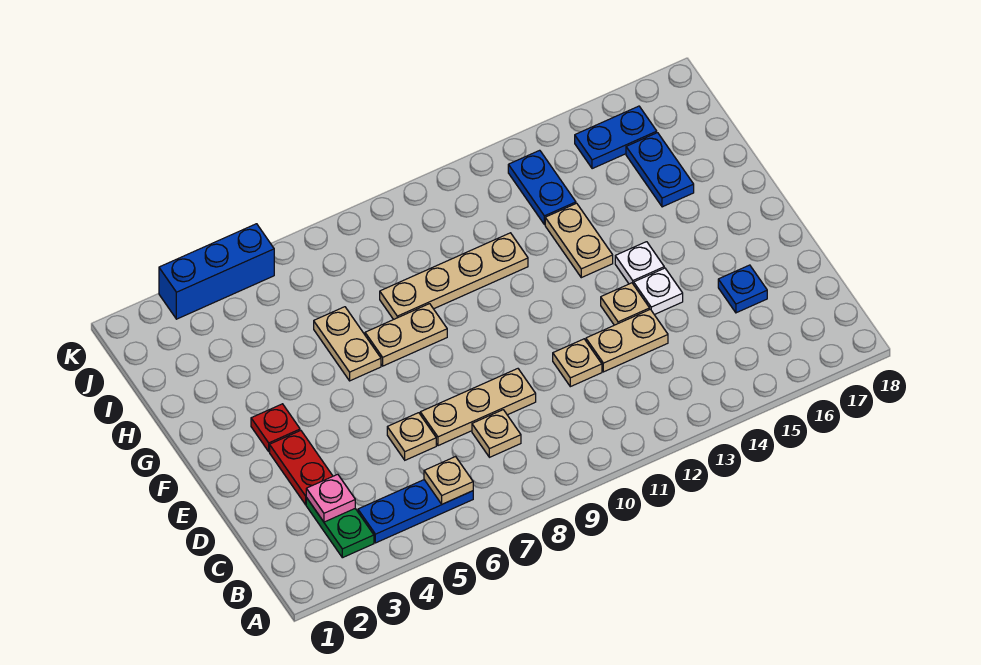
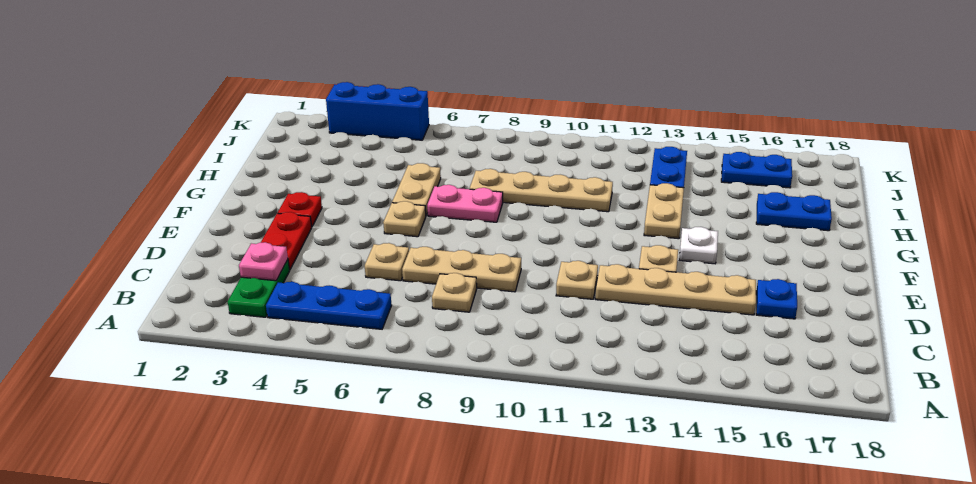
tan 1x1 plate [424,457,473,504] -> tan 1x1 plate moved to [383,201,426,237]
tan 1x2 plate [586,309,668,372] -> tan 1x4 plate [595,264,756,315]
white 1x1 plate [634,268,683,315] -> none
tan 1x2 plate [365,304,447,366] -> pink 1x2 plate [427,185,503,222]
blue 1x2 plate [626,133,694,207] -> blue 1x2 plate turned to [756,192,832,231]

